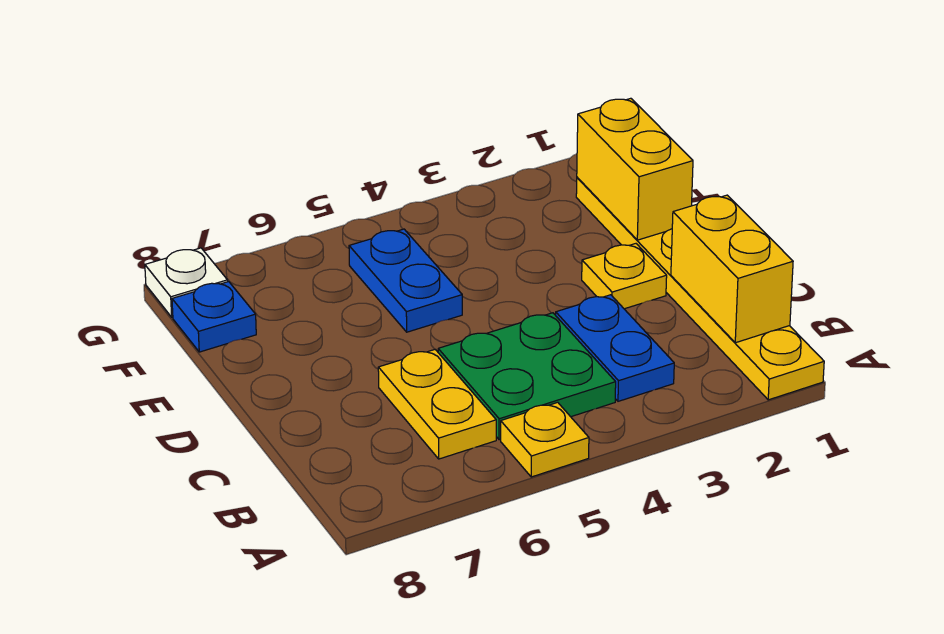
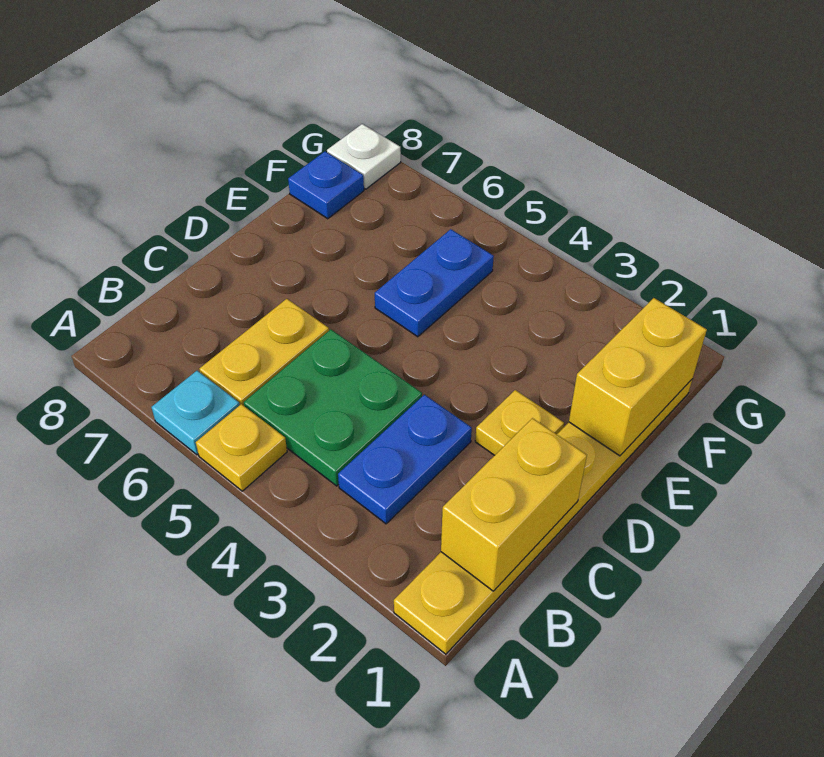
none -> cyan 1x1 plate [151,371,240,455]

